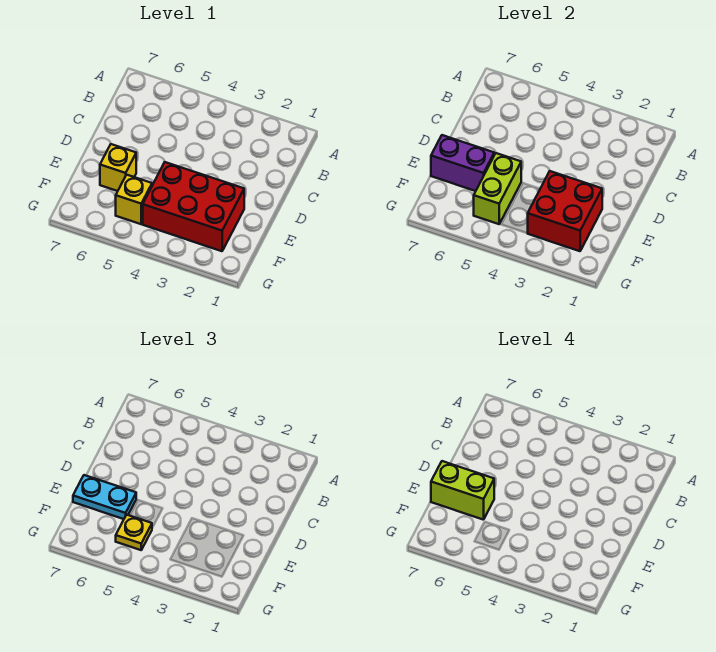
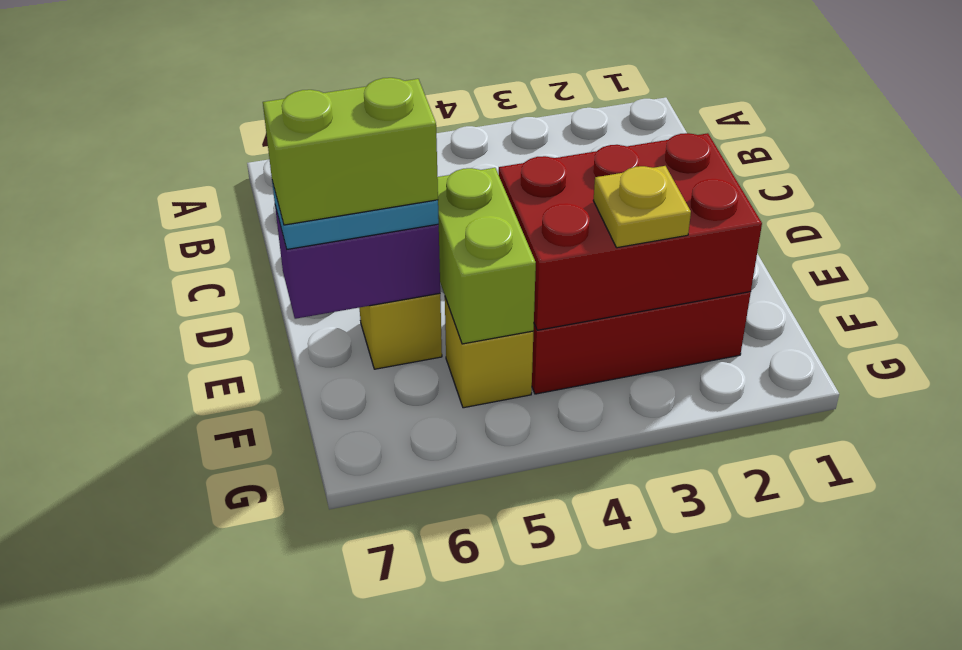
red 2x2 brick [528,171,602,251] -> red 2x3 brick [499,133,762,330]
yellow 1x1 plate [116,515,152,550] -> yellow 1x1 plate moved to [593,166,691,248]

